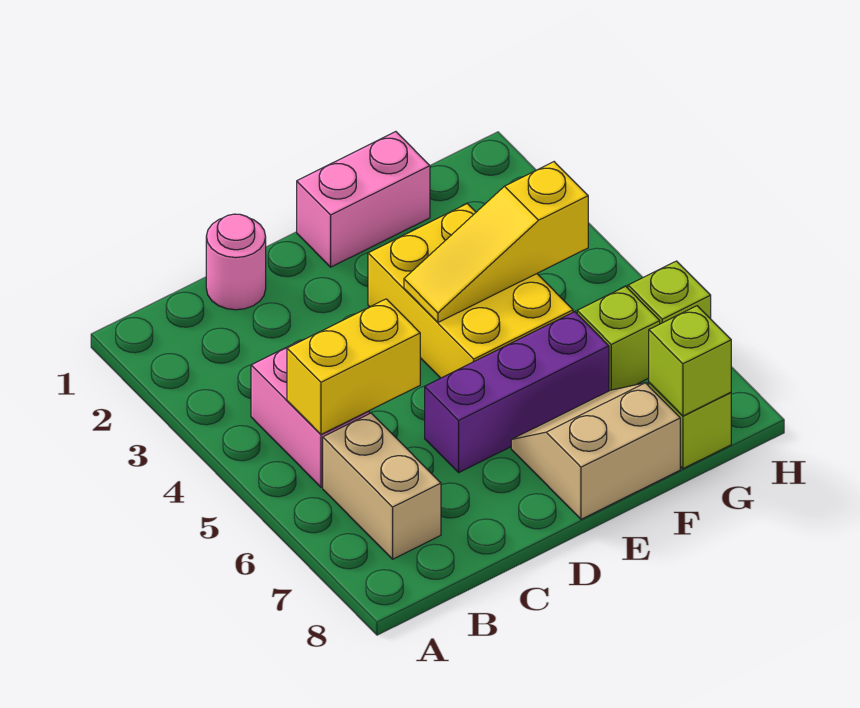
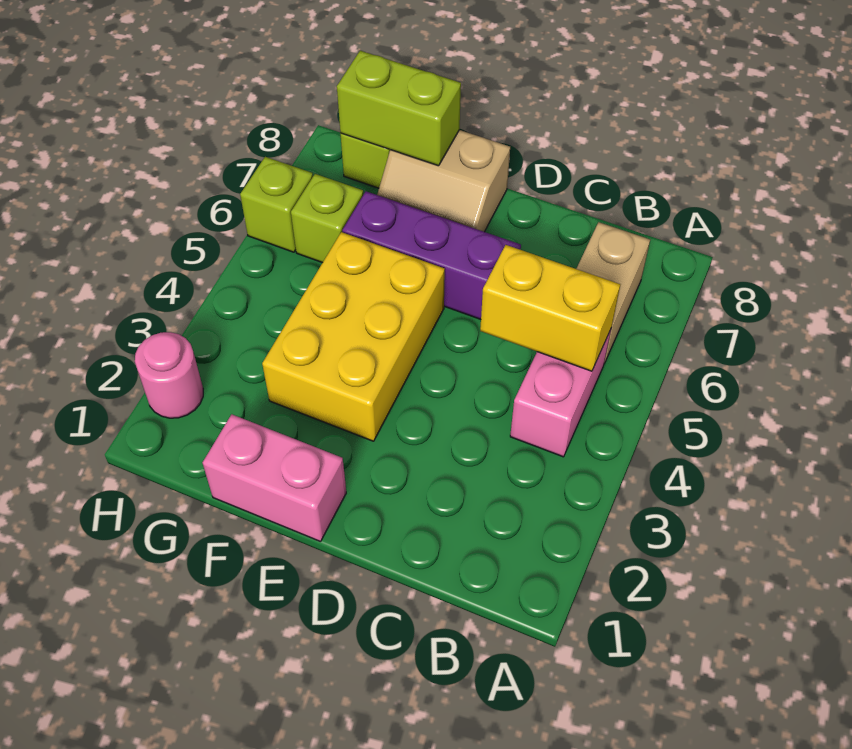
pink 1x1 round brick [206,214,266,310] -> pink 1x1 round brick moved to [135,332,203,418]
yellow 1x3 slope [404,162,588,322] -> none
lime 1x1 brick [649,306,731,416] -> lime 1x2 brick [337,51,461,166]

